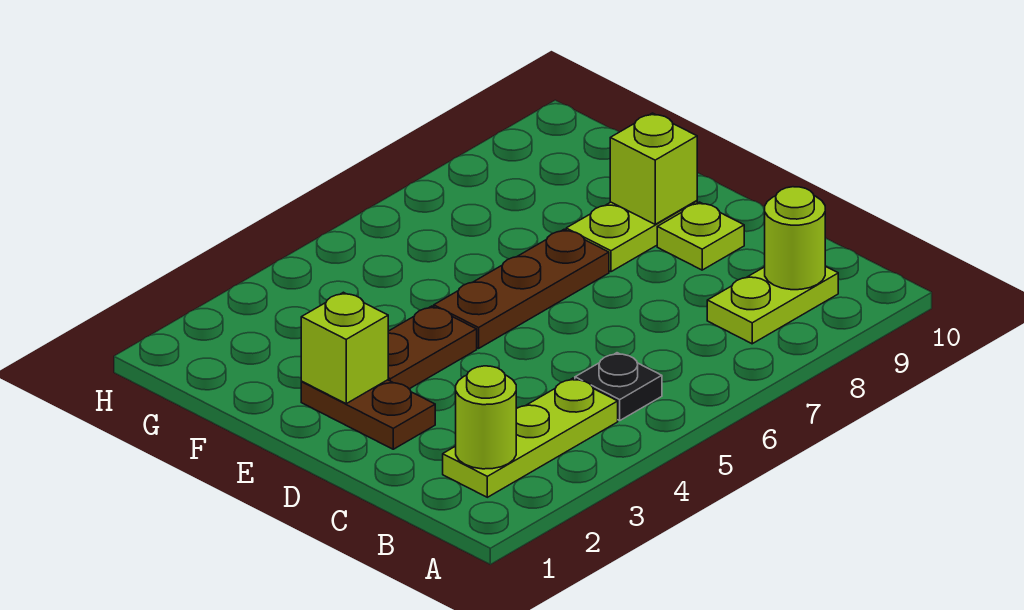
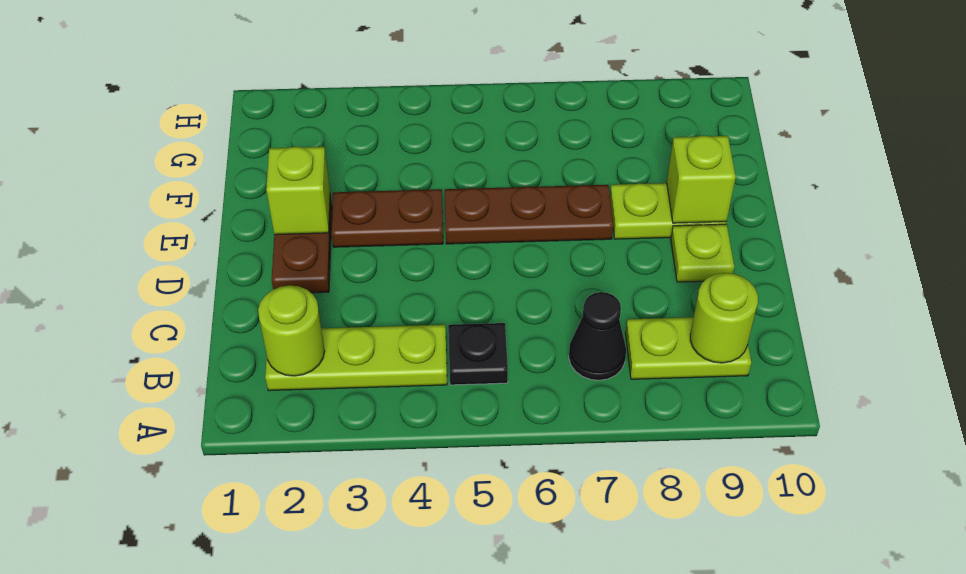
none -> black 1x1 cone [569,292,626,380]

